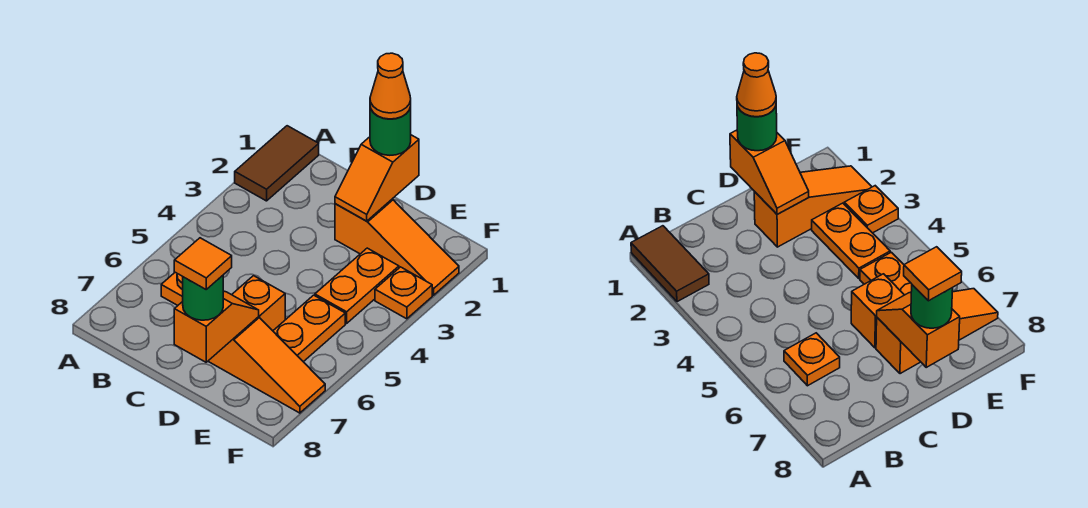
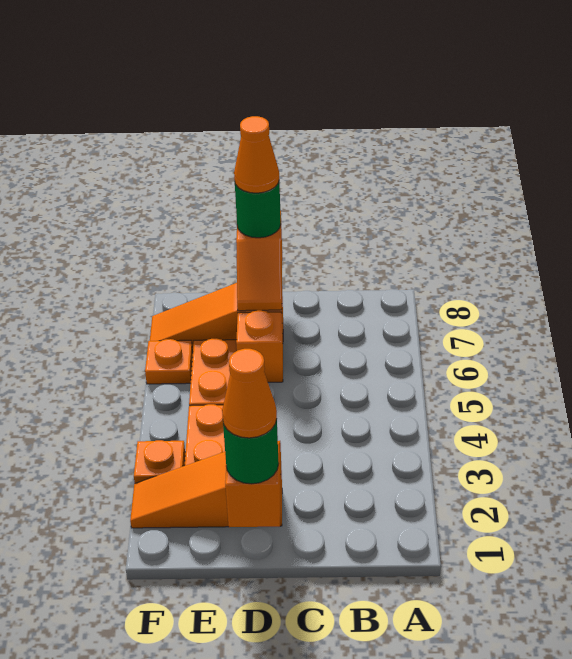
brown 1x2 tile [235,126,319,201] -> none
orange 1x1 plate [161,272,183,305] -> orange 1x1 plate moved to [145,339,193,384]
orange 1x1 tile [174,238,232,289] -> orange 1x1 cone [234,116,279,193]

